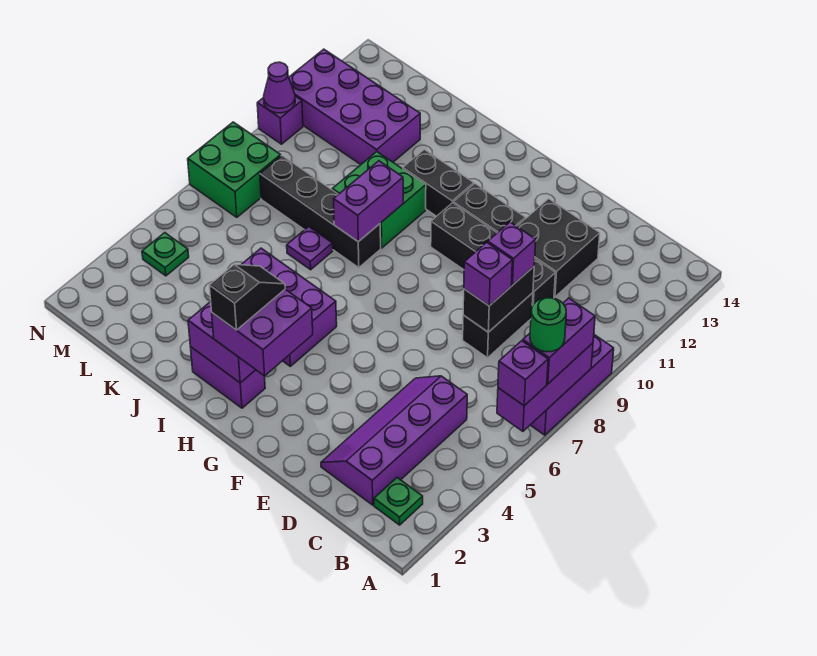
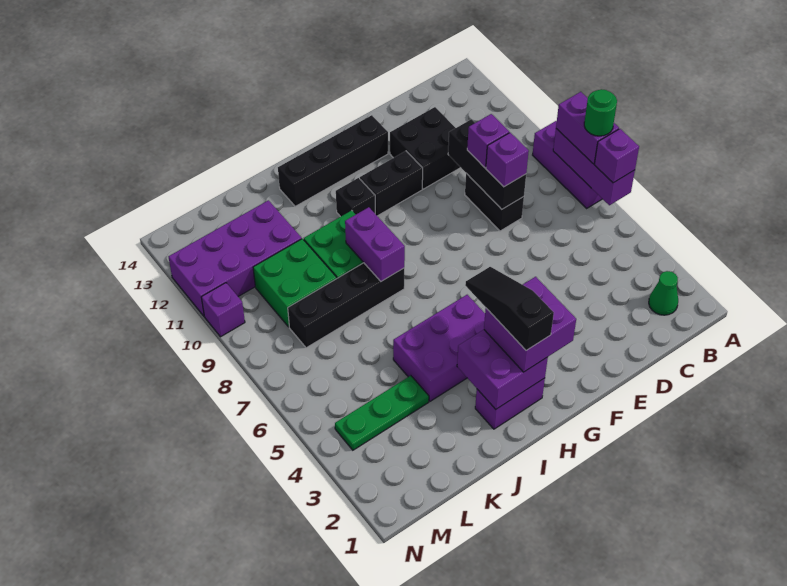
green 1x1 plate [374,478,423,525] -> green 1x1 cone [649,271,678,315]
purple 2x4 slope [321,376,467,505] -> none
black 1x2 brick [463,267,534,332] -> black 1x3 brick [448,119,526,209]
black 1x4 brick [431,203,555,306] -> black 1x4 brick moved to [278,115,388,206]
black 1x2 slope [209,264,285,330] -> black 1x3 slope [465,267,554,350]
black 1x2 brick [403,150,474,216] -> black 1x1 brick [336,178,375,217]
purple 1x1 plate [287,227,333,270] -> none
green 1x1 plate [142,233,189,276] -> green 1x3 plate [335,376,429,450]
green 2x2 brick [188,122,281,217] -> green 2x2 brick moved to [253,239,337,327]
purple 1x1 cone [264,62,295,113] -> none

